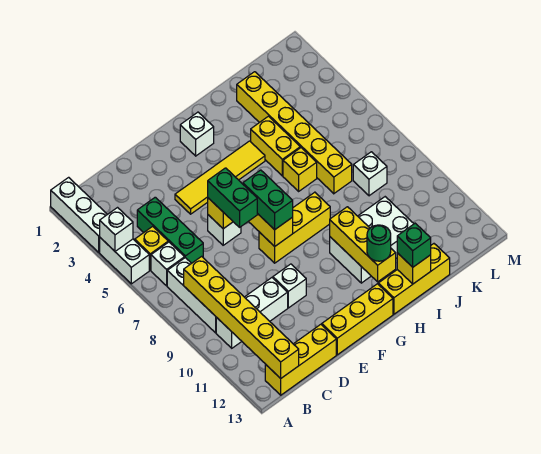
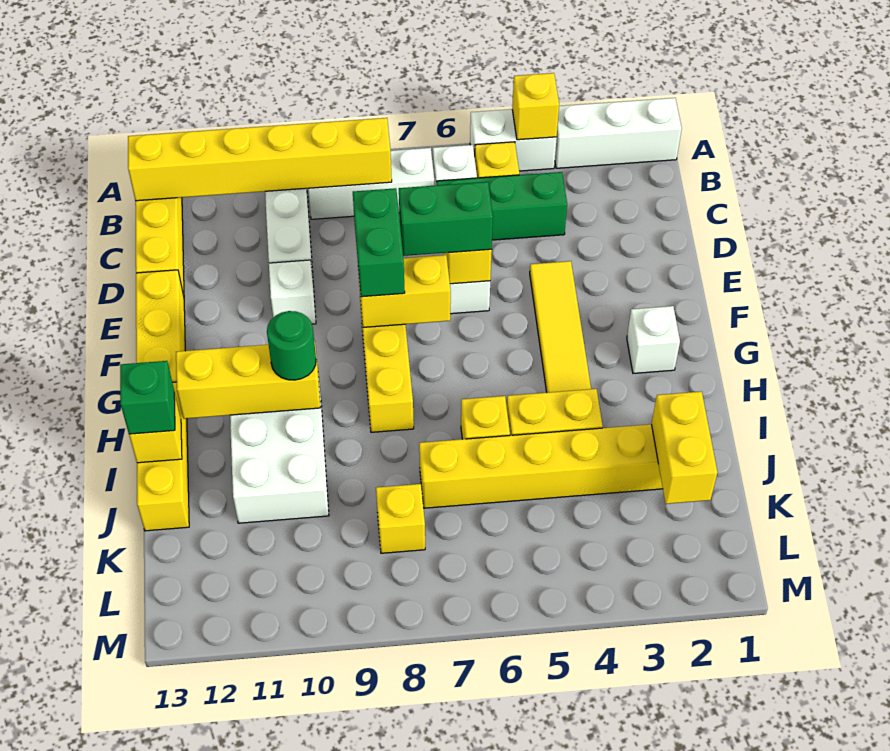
white 1x1 brick [100,208,133,251] -> yellow 1x1 brick [512,73,559,140]
green 1x2 brick [243,170,293,230] -> green 1x2 brick turned to [353,188,405,297]
green 1x1 round brick [367,225,391,261] -> green 1x1 round brick moved to [267,311,316,380]
none -> yellow 1x2 brick [652,391,718,504]
white 1x1 brick [353,152,387,196] -> yellow 1x1 brick [376,484,425,553]

